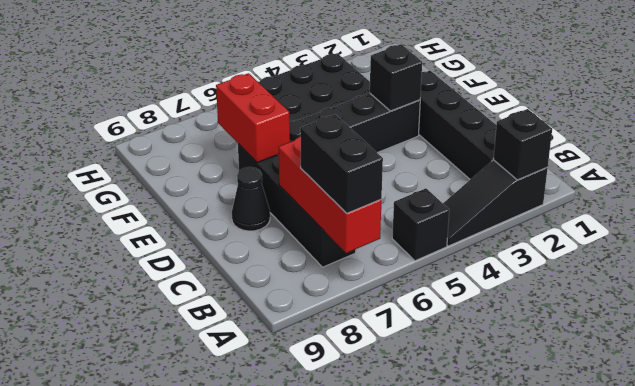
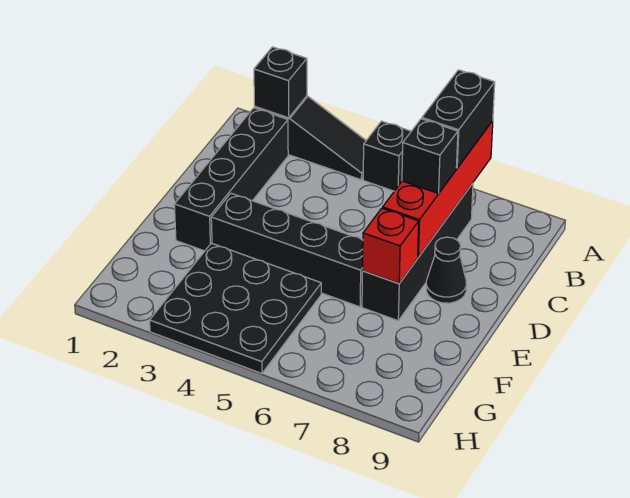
red 1x3 brick [278,137,381,253] -> red 1x4 brick [383,121,493,257]
black 1x1 brick [370,44,422,111] -> black 1x1 brick moved to [402,119,458,193]
red 1x2 brick [216,73,290,163] -> red 1x1 brick [363,208,419,283]

